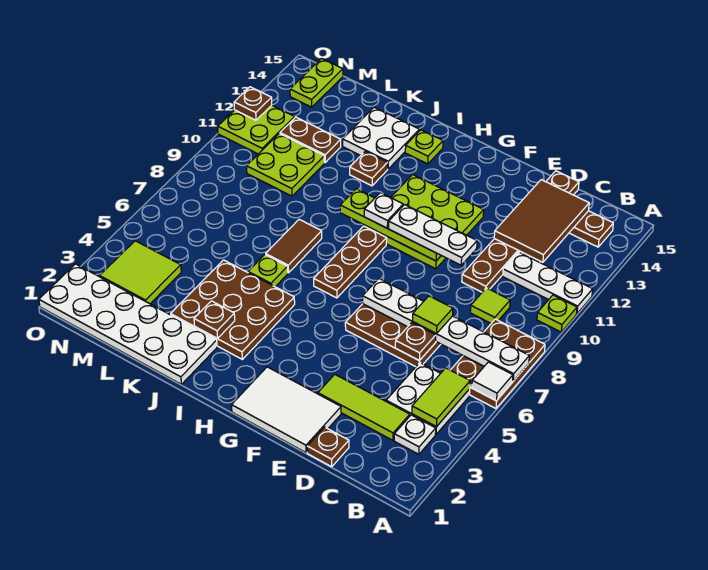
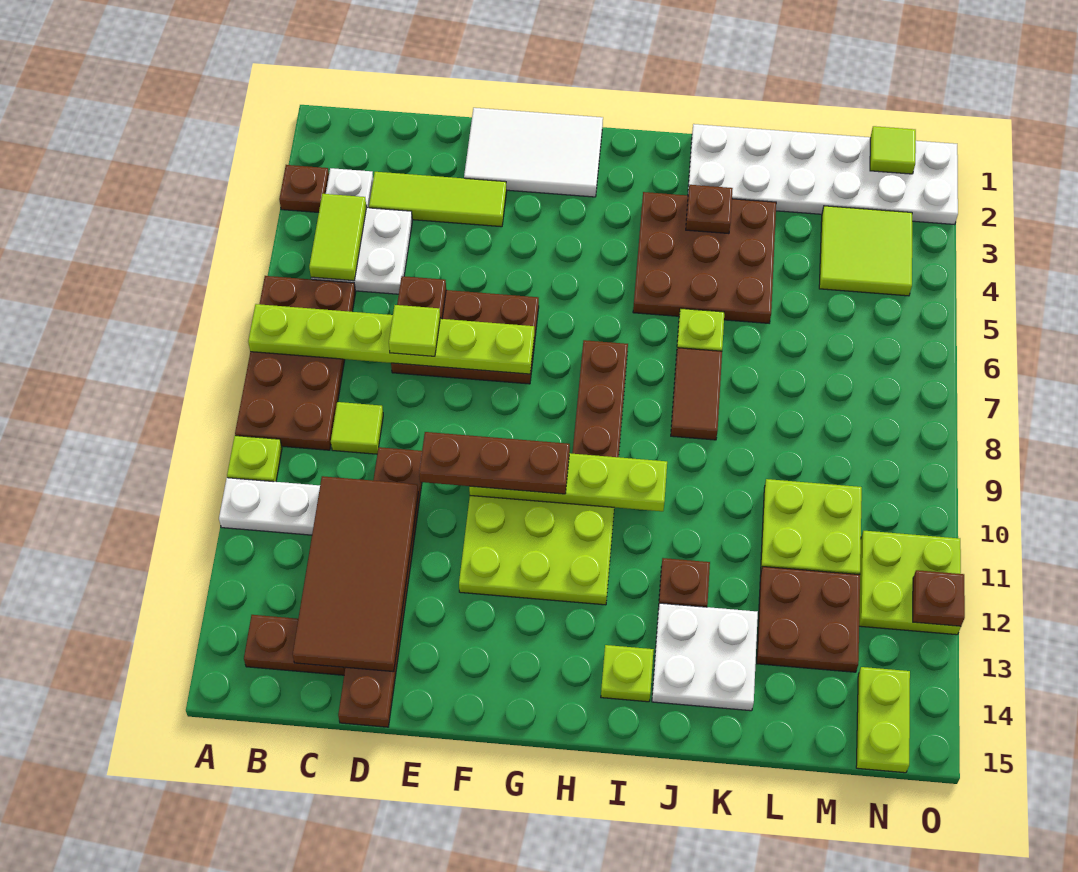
brown 2x3 plate [451,319,545,408] -> brown 2x4 plate [235,276,356,450]
white 1x1 tile [472,362,513,401] -> none
white 1x6 plate [363,279,529,381] -> lime 1x6 plate [248,304,534,374]
brown 2x3 tile [494,180,589,262] -> brown 2x4 tile [293,476,418,672]
brown 1x1 plate [307,427,349,467] -> brown 1x1 plate moved to [279,165,329,212]
white 1x3 plate [389,205,477,265] -> brown 1x3 plate [419,432,570,494]
white 1x1 plate [364,193,403,228] -> none
brown 1x2 plate [280,117,341,162] -> brown 2x2 plate [757,567,860,672]
none -> lime 1x1 tile [870,126,916,174]

